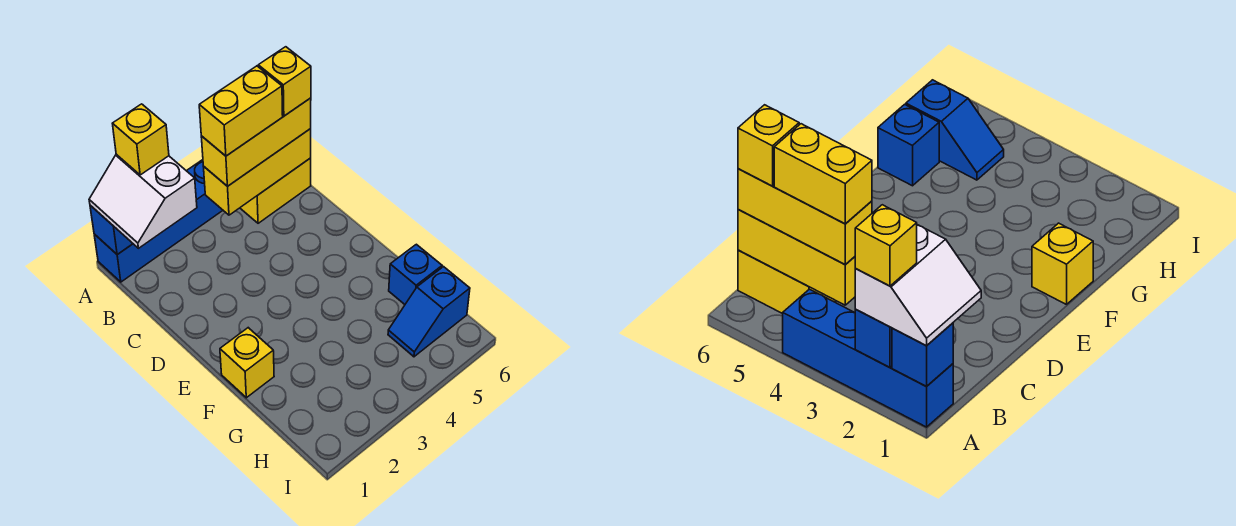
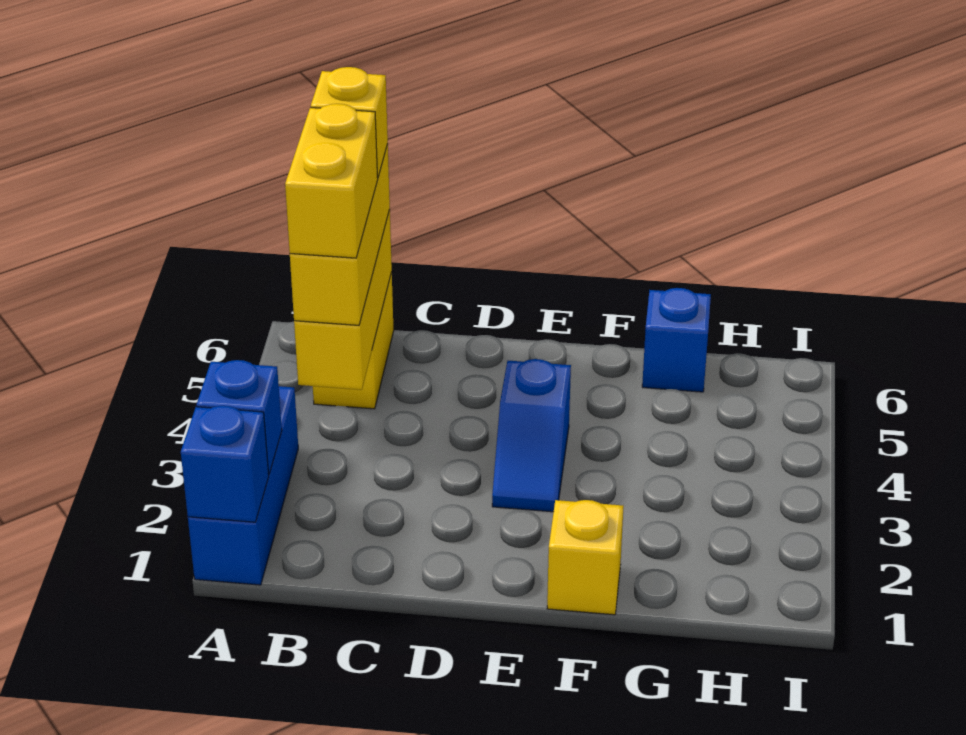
blue 1x4 brick [94,160,223,282] -> blue 1x3 brick [188,386,298,585]
white 2x2 slope [89,154,197,248] -> none
yellow 1x1 brick [112,104,169,175] -> none
blue 1x2 slope [388,267,470,357] -> blue 1x2 slope moved to [492,359,571,512]

